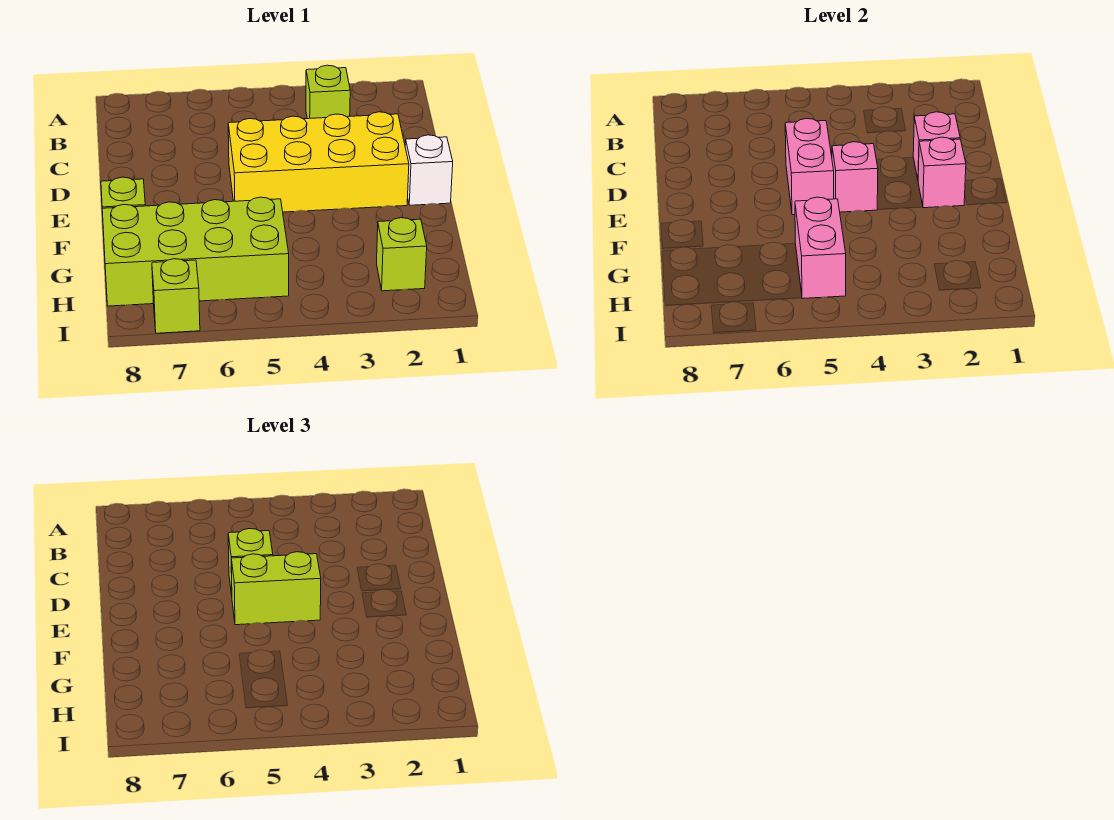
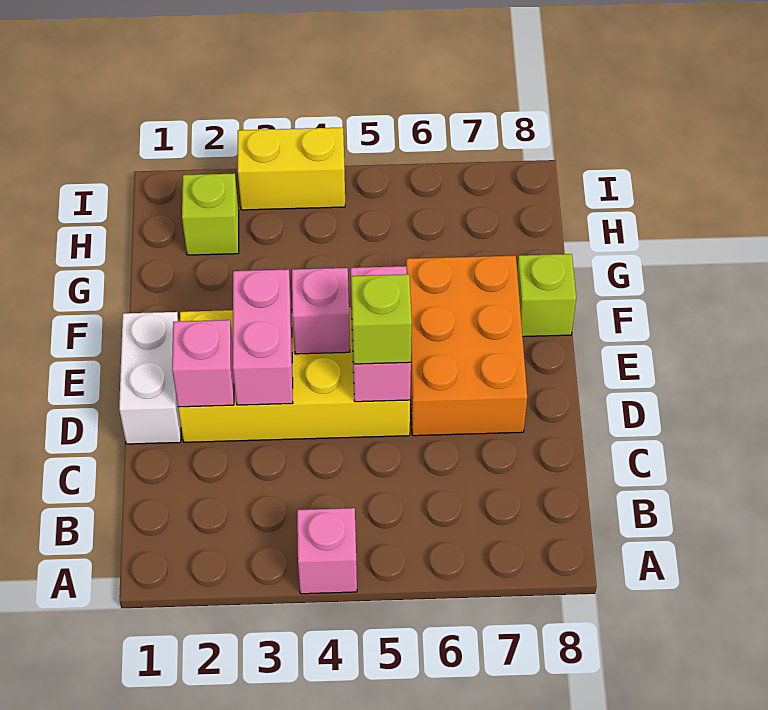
lime 1x1 brick [306,65,350,119] -> none
none -> orange 2x3 brick [406,256,527,436]
white 1x1 brick [405,135,453,205] -> white 1x2 brick [119,312,181,444]
pink 1x1 brick [918,137,966,208] -> pink 1x1 brick moved to [297,508,357,594]
lime 1x2 brick [231,552,321,625] -> none
lime 2x4 brick [102,197,289,306] -> none
pink 1x2 brick [795,197,846,299] -> pink 1x2 brick moved to [233,269,293,405]
none -> yellow 1x2 brick [238,127,345,210]
lime 1x1 brick [152,259,200,333] -> none

